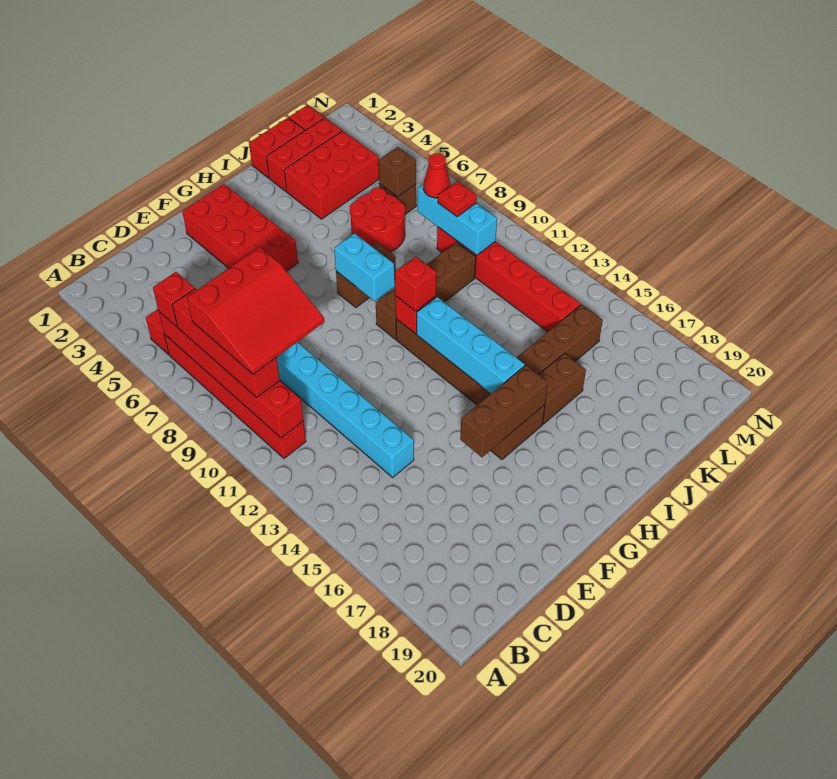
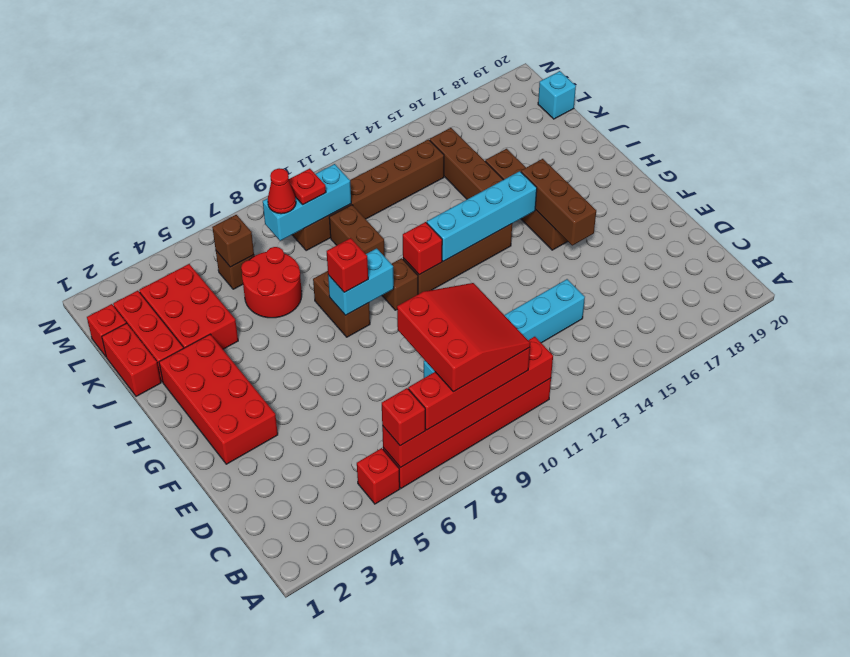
red 2x4 brick [182,184,298,271] -> red 2x4 brick turned to [159,334,278,464]
red 1x1 brick [395,257,436,311] -> red 1x1 brick moved to [327,238,368,292]
red 1x6 brick [437,227,580,332] -> brown 1x6 brick [292,139,444,251]
none -> cyan 1x1 brick [538,71,576,119]

